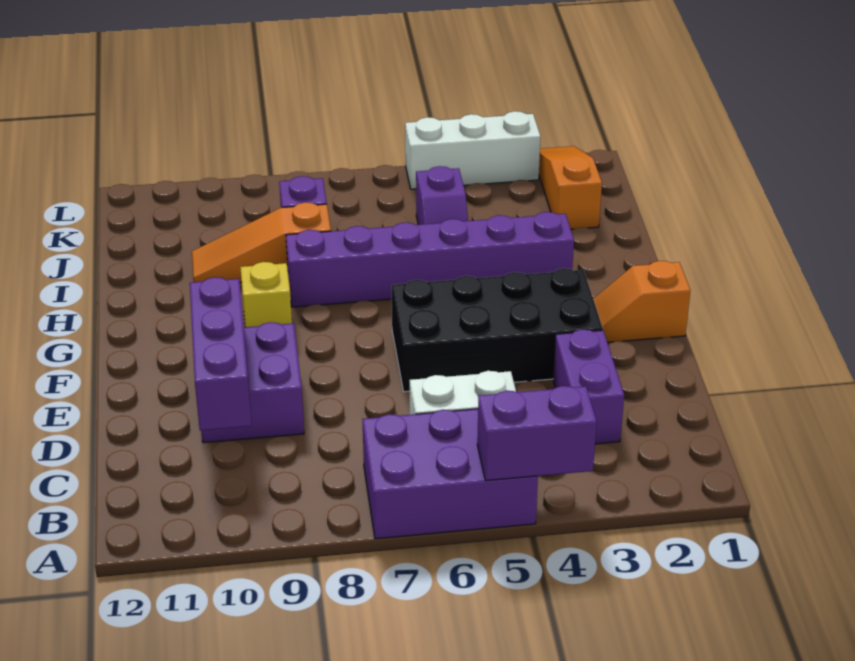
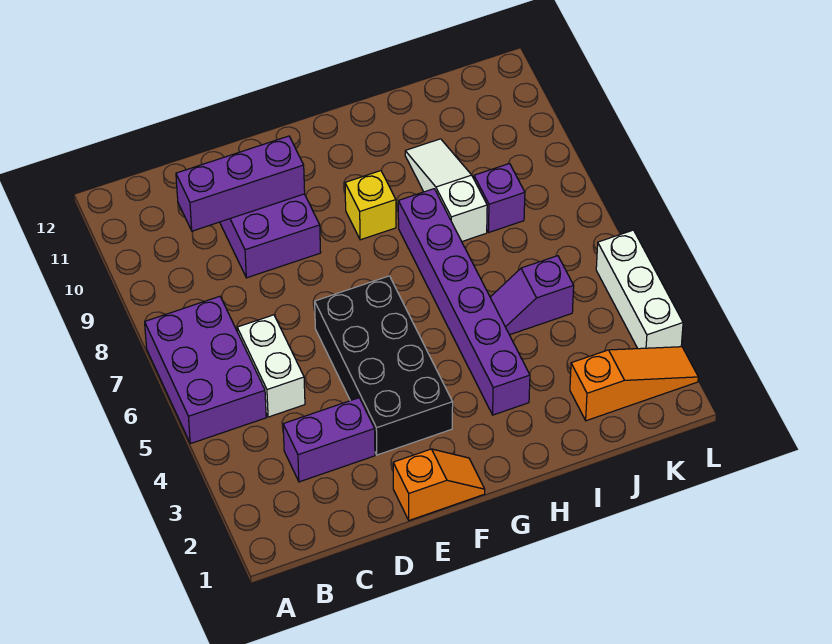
purple 1x2 brick [477,386,597,481] -> none
orange 1x2 slope [593,261,690,342] -> orange 1x2 slope turned to [393,449,485,520]
orange 1x3 slope [192,202,331,282] -> white 1x3 slope [405,139,487,241]

